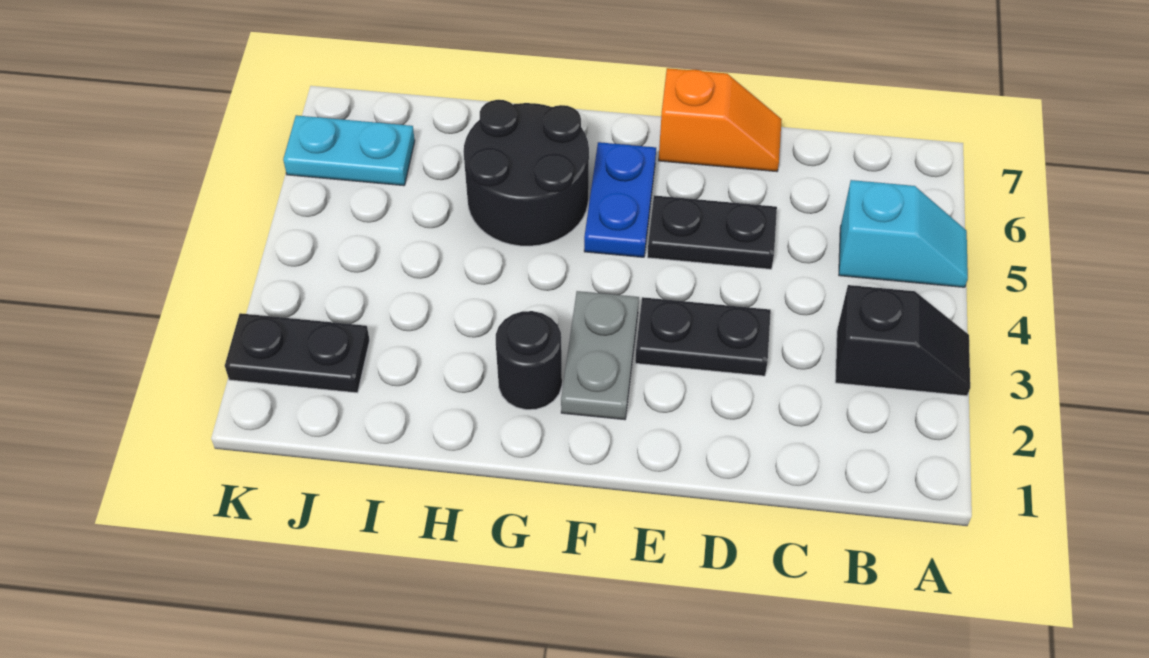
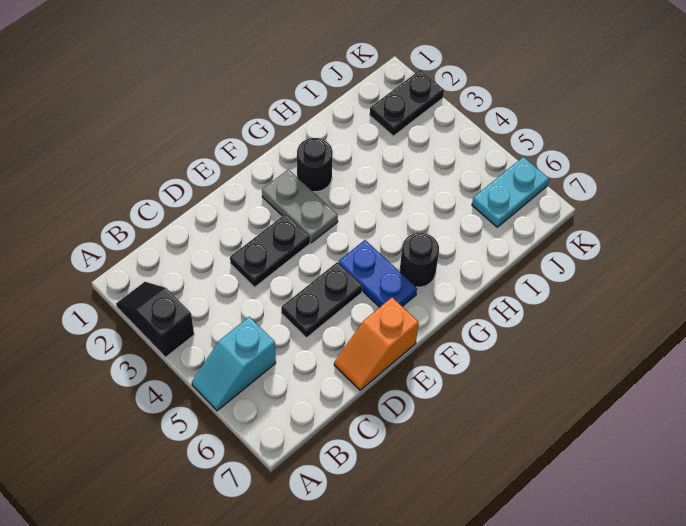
black 1x2 slope [835,285,970,396] -> black 1x2 slope turned to [116,282,194,357]
black 2x2 round brick [463,100,589,246] -> black 1x1 round brick [400,233,439,287]

